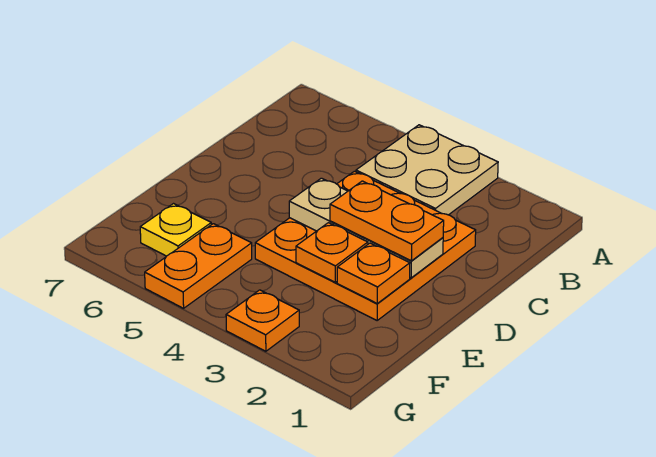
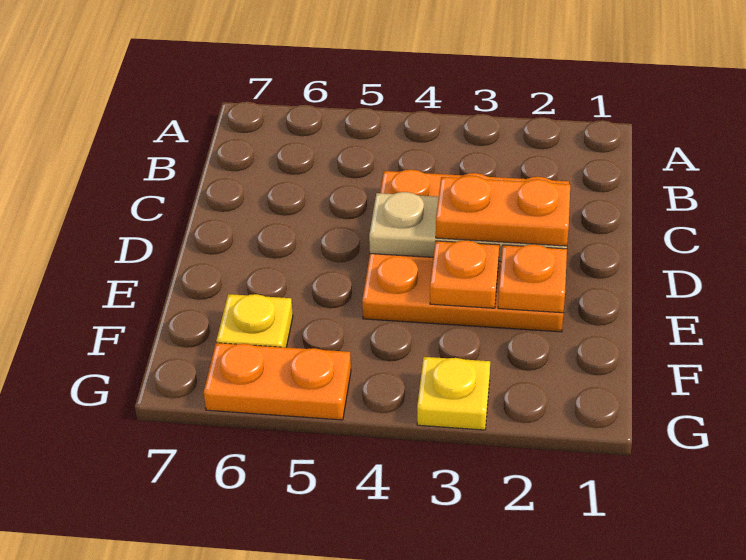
tan 2x2 plate [356,125,498,215] -> none
orange 1x2 plate [145,224,252,308] -> orange 1x2 plate turned to [204,343,351,420]
orange 1x1 plate [226,290,299,351] -> yellow 1x1 plate [417,357,490,430]

